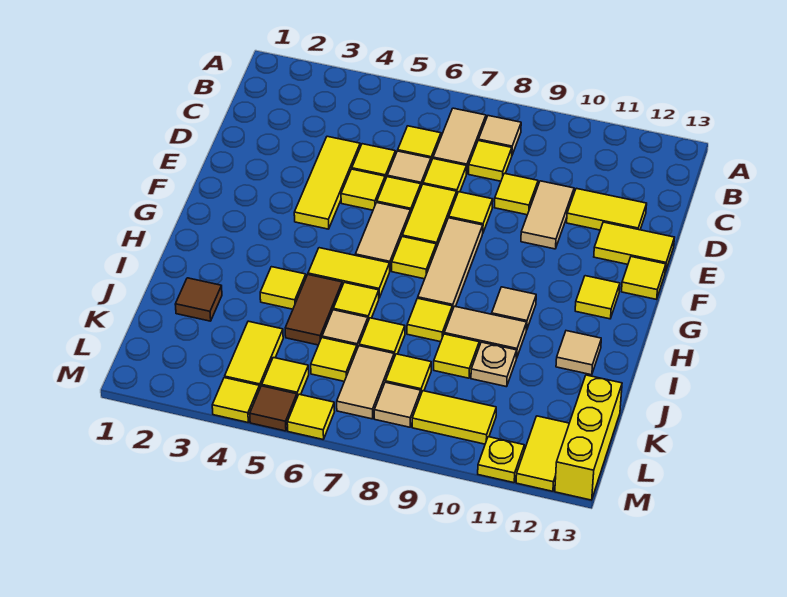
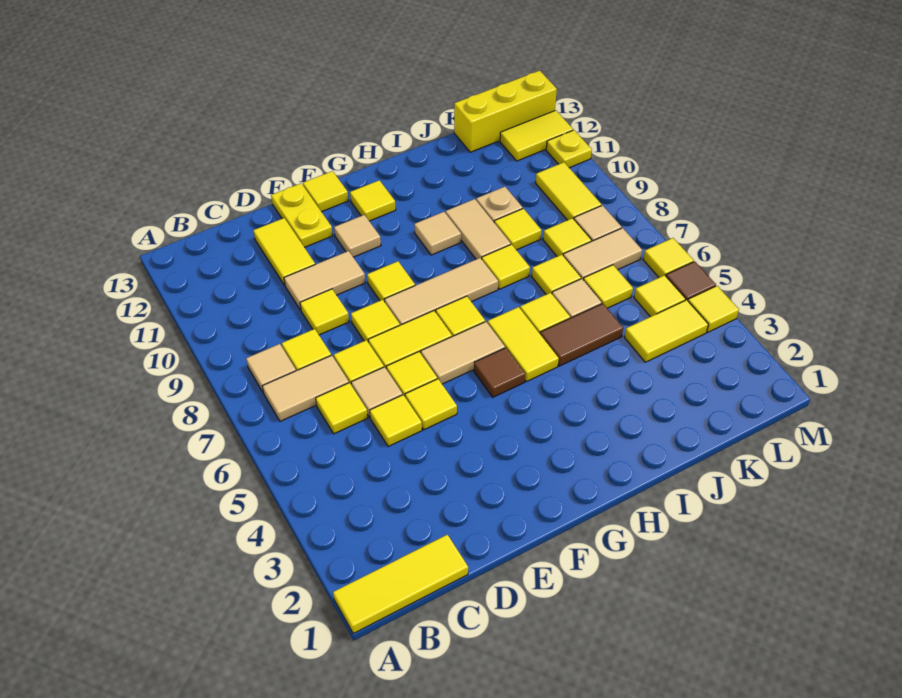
yellow 1x3 tile [294,136,360,229] -> yellow 1x3 tile moved to [333,535,468,634]
yellow 1x2 tile [594,222,675,272] -> yellow 1x2 plate [271,183,333,247]
yellow 1x1 tile [260,267,306,309] -> yellow 1x1 tile moved to [367,261,415,302]
tan 1x1 tile [556,331,601,375] -> tan 1x1 tile moved to [334,215,381,257]
brown 1x1 tile [175,278,222,321] -> brown 1x1 tile moved to [474,348,525,397]

